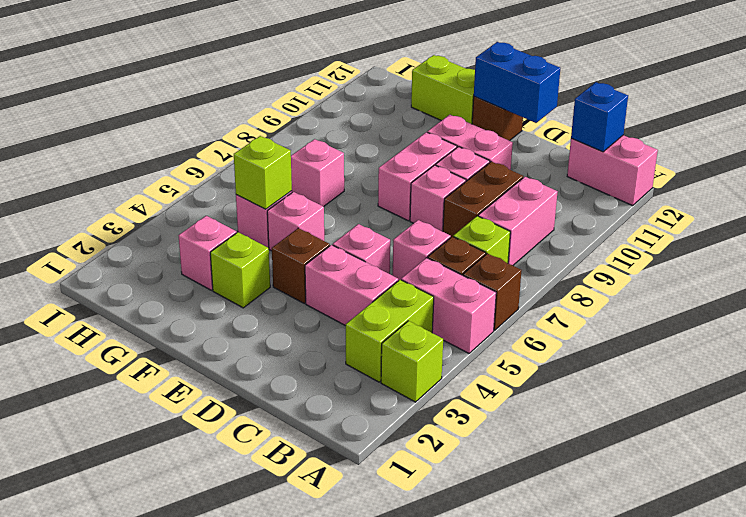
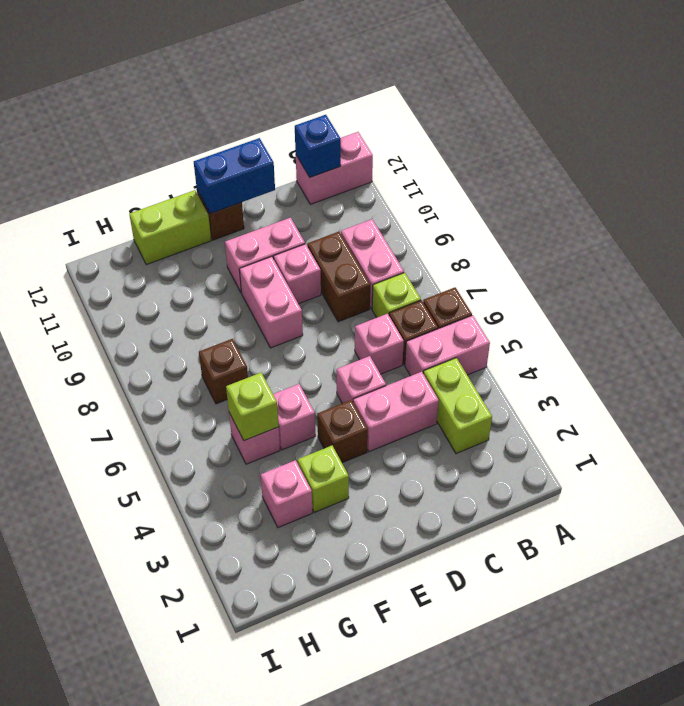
lime 1x1 brick [381,321,443,402] -> none
pink 1x1 brick [410,165,466,232] -> none
pink 1x1 brick [291,139,344,207] -> brown 1x1 brick [199,339,248,404]

